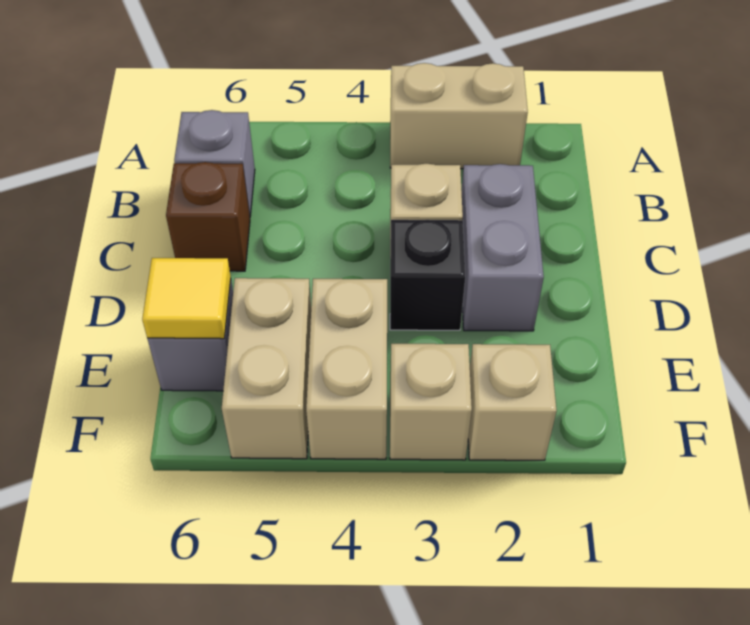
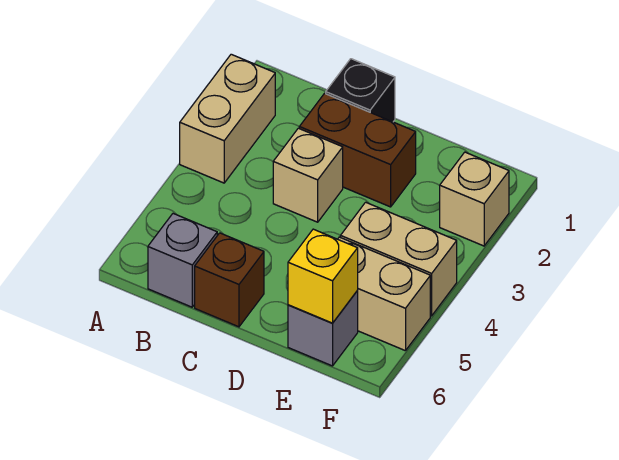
grey 1x2 brick [462,164,544,331] -> brown 1x2 brick [299,93,416,207]
black 1x1 brick [390,220,465,330] -> black 1x1 brick moved to [326,59,395,122]
yellow 1x1 tile [142,258,231,339] -> yellow 1x1 brick [288,229,358,323]
tan 1x1 brick [390,344,472,460] -> none

